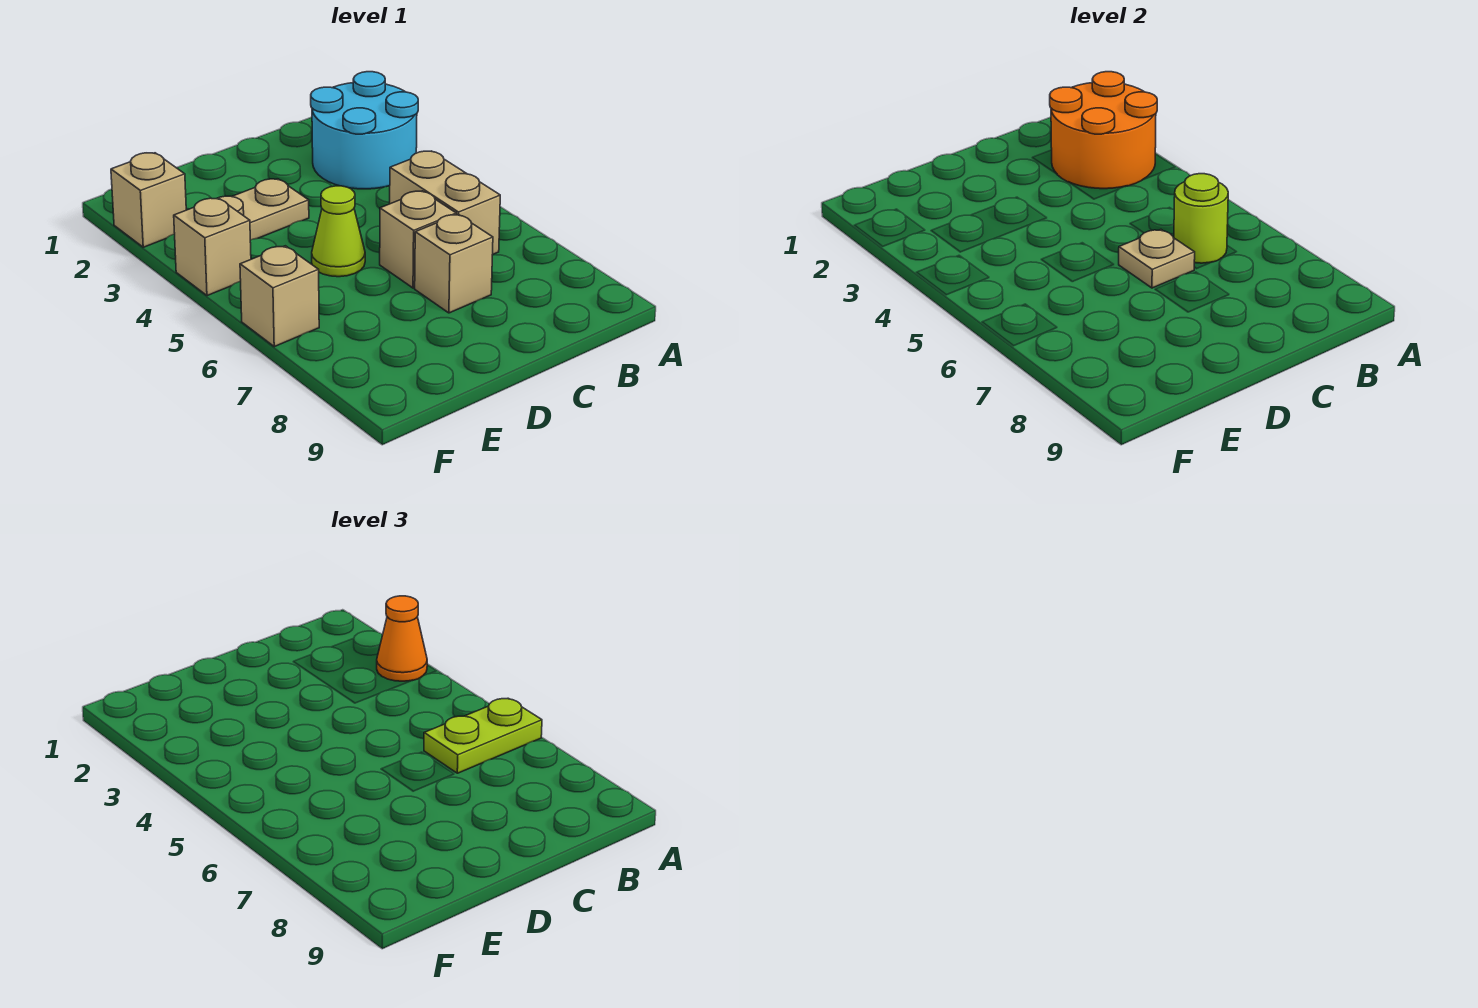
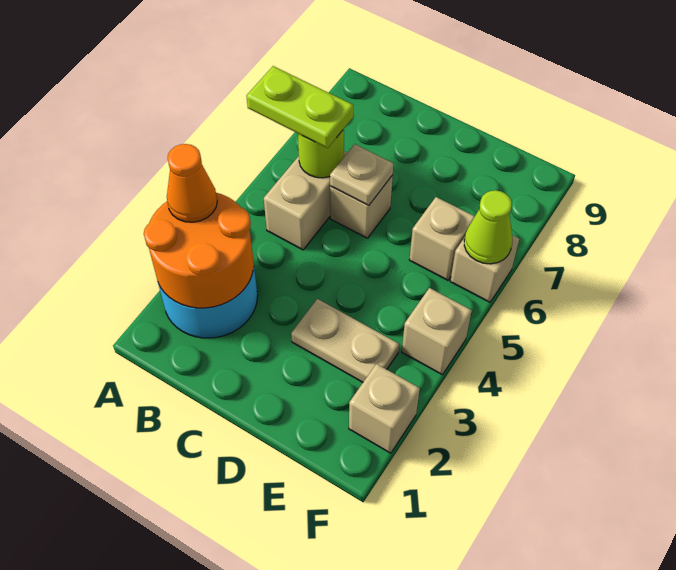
tan 1x1 brick [415,214,493,313] -> tan 1x1 brick moved to [409,197,475,280]
lime 1x1 cone [312,186,365,277] -> lime 1x1 cone moved to [464,190,512,264]

